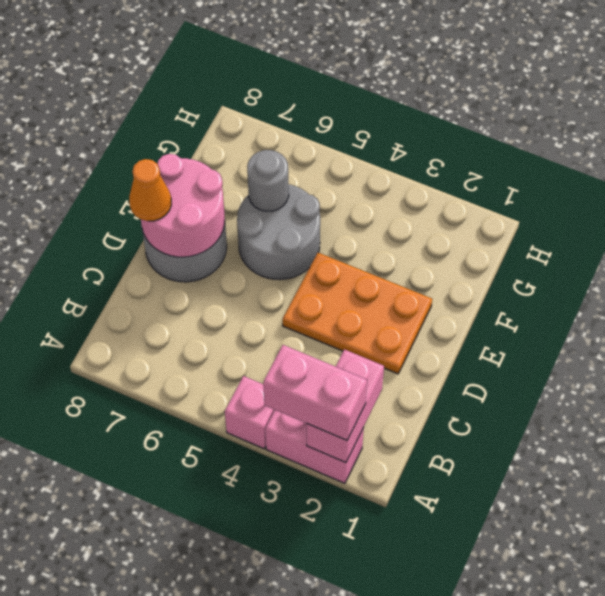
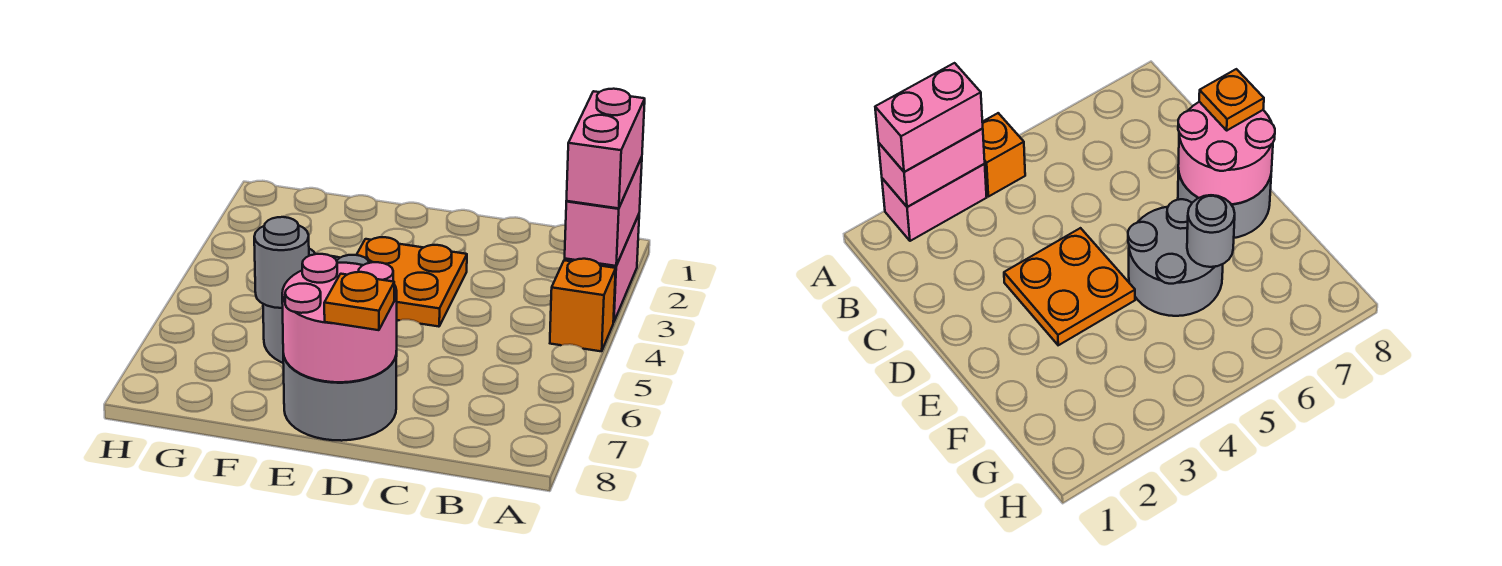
pink 1x2 brick [307,349,384,463] -> pink 1x2 brick turned to [565,157,642,266]
pink 1x1 brick [225,376,275,449] -> orange 1x1 brick [550,259,616,351]
orange 2x3 plate [283,253,432,374] -> orange 2x2 plate [357,237,467,327]
orange 1x1 cone [129,159,171,221] -> orange 1x1 plate [324,272,394,330]

